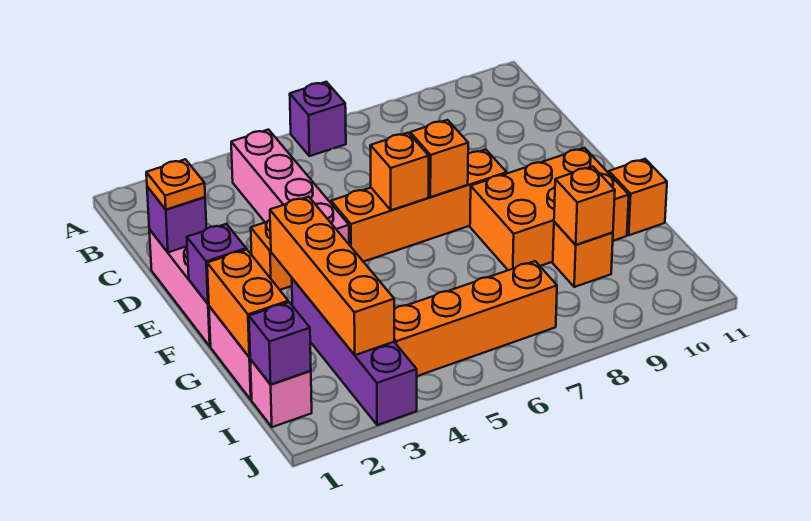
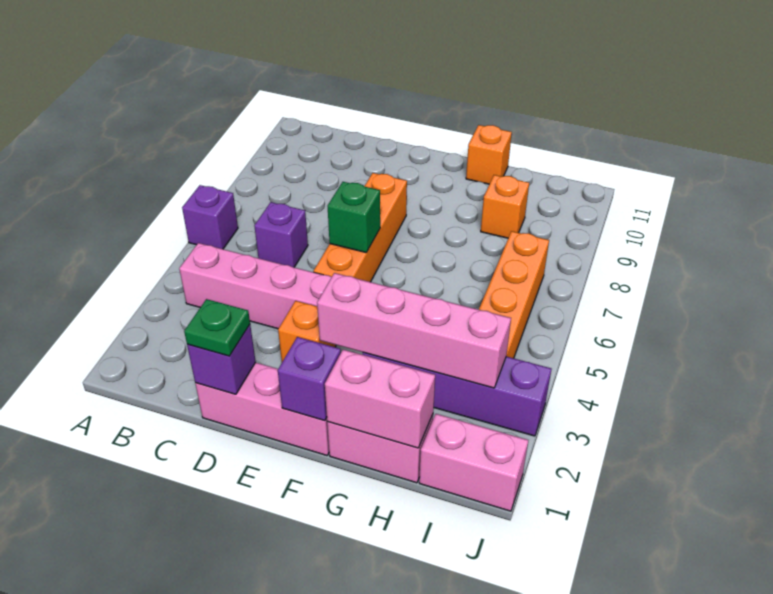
orange 1x1 plate [146,159,205,209] -> green 1x1 plate [184,299,250,356]
orange 1x1 brick [370,133,429,210] -> green 1x1 brick [328,182,380,252]
orange 1x1 brick [410,120,468,197] -> none
orange 1x4 brick [270,197,394,355] -> pink 1x4 brick [317,273,511,388]
orange 2x3 brick [470,148,629,270] -> none
orange 1x2 brick [207,250,288,357] -> pink 1x2 brick [325,349,435,448]
orange 1x1 brick [554,166,615,245] -> none
pink 1x1 brick [250,359,312,427] -> pink 1x2 brick [419,414,528,511]
purple 1x1 brick [249,302,311,384] -> purple 1x1 brick moved to [254,202,308,267]

